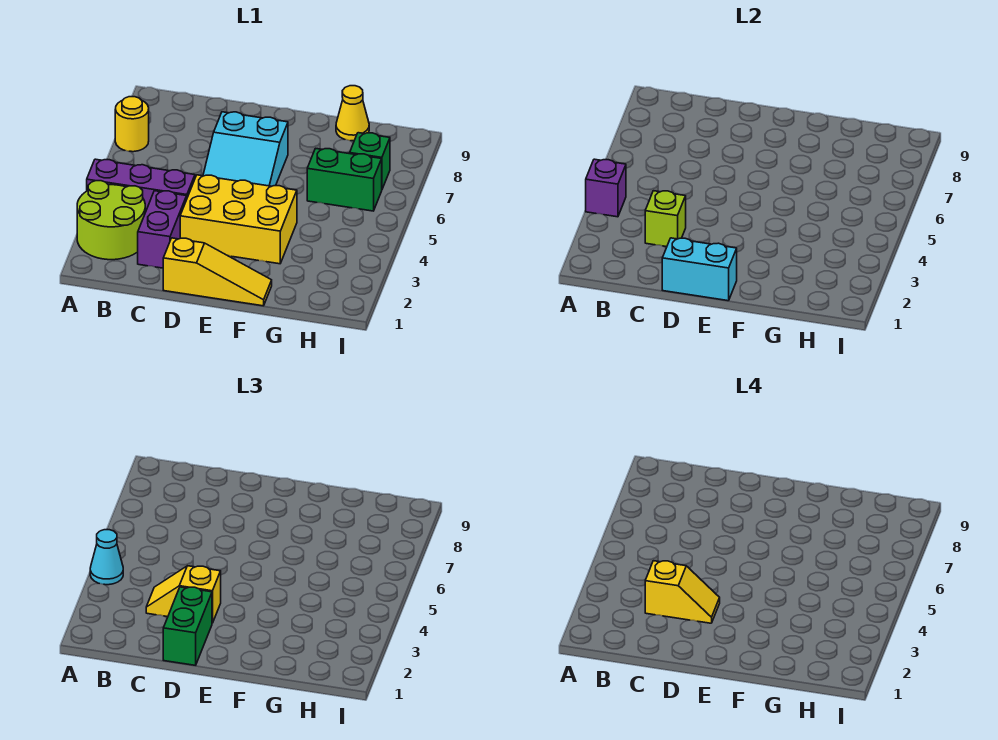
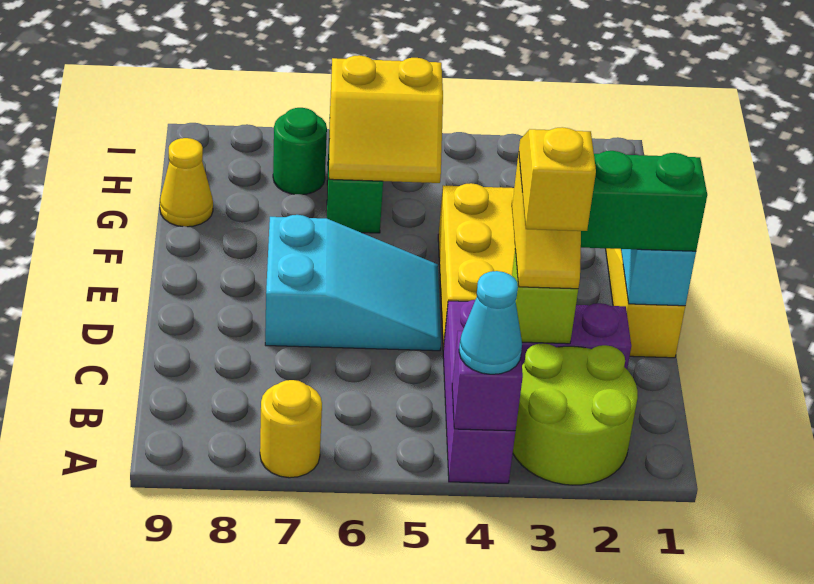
none -> yellow 2x2 slope [329,55,443,183]
green 1x1 brick [350,133,390,189] -> green 1x1 round brick [273,108,327,195]

